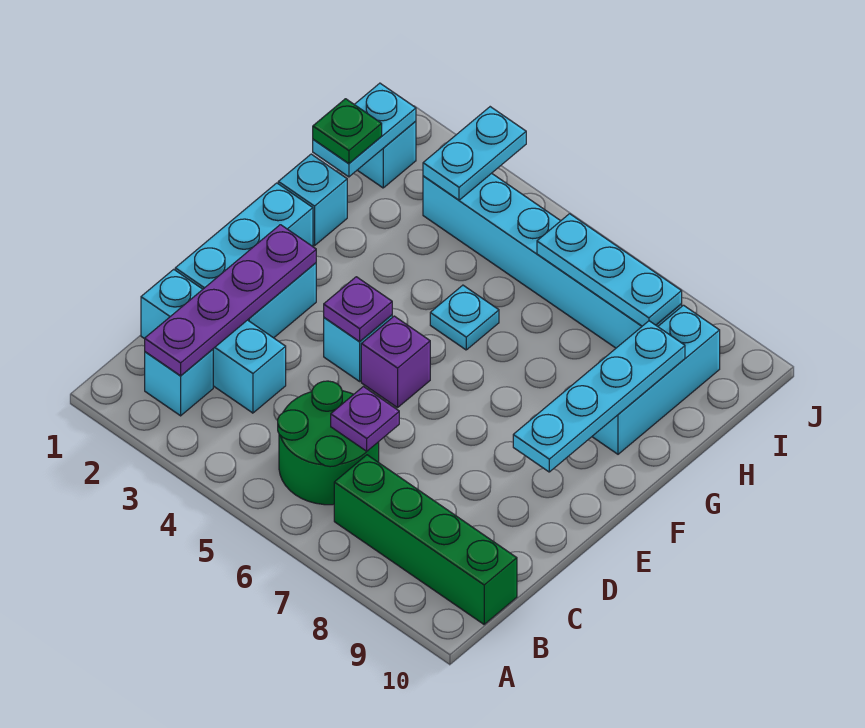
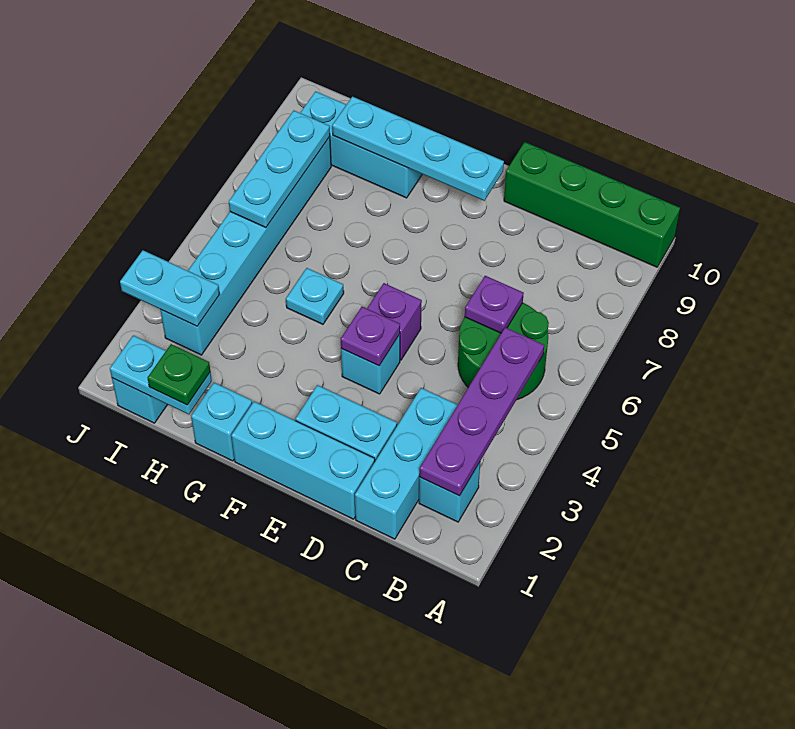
purple 1x4 plate [145,225,316,376] -> purple 1x4 plate turned to [419,327,544,496]
green 1x4 brick [334,455,517,624] -> green 1x4 brick turned to [504,142,680,267]

